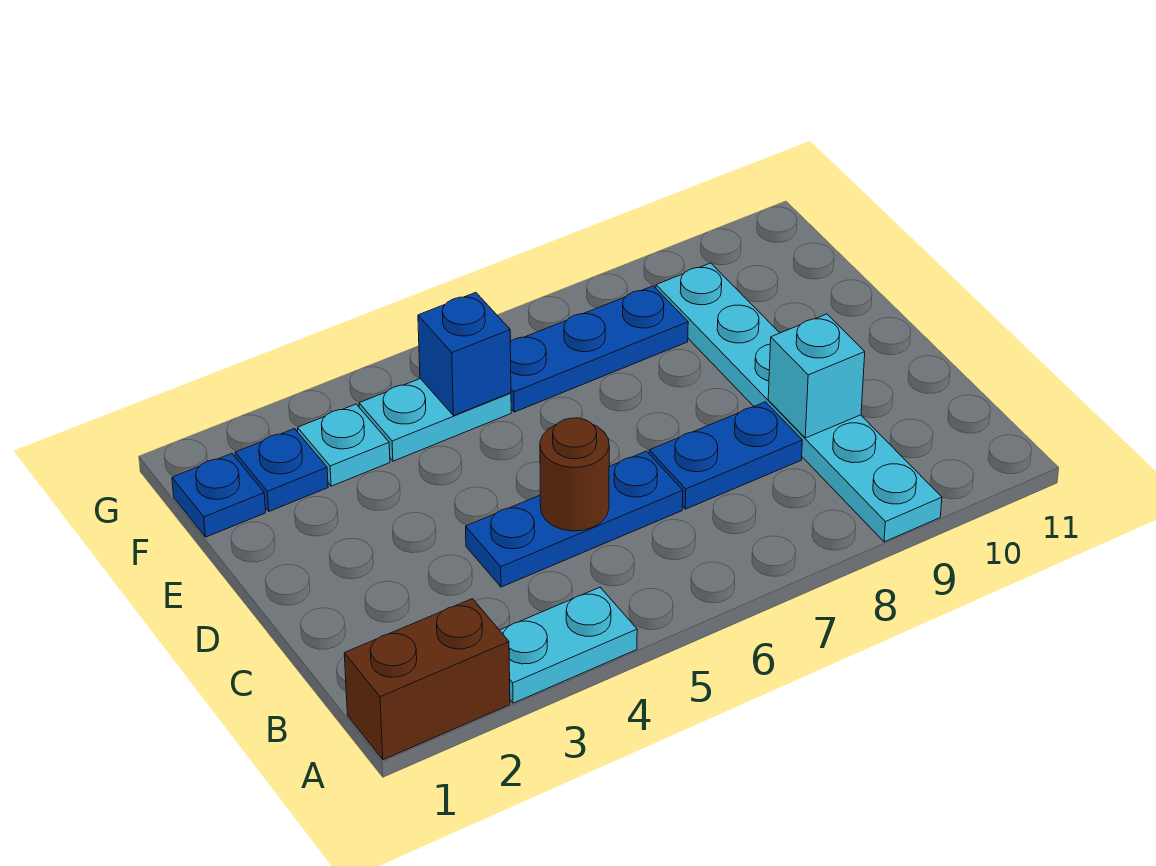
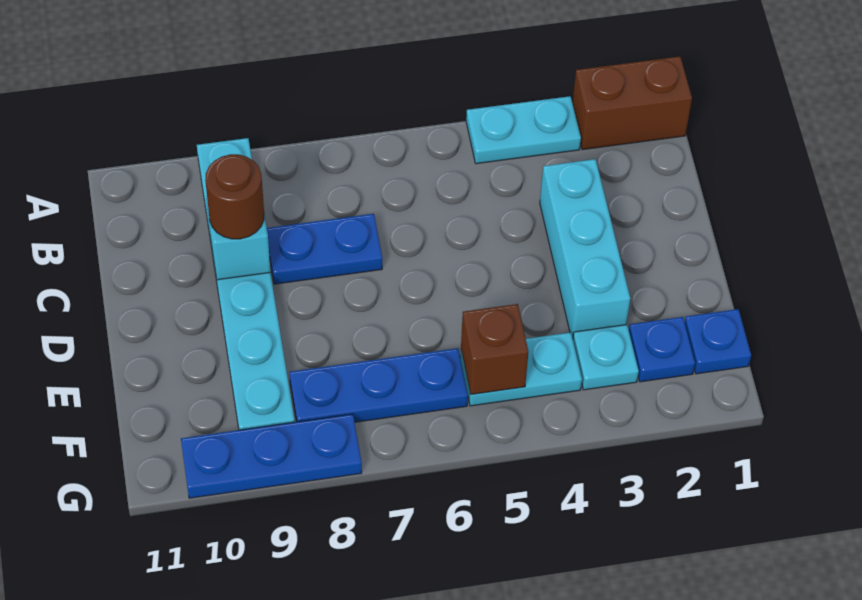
none -> cyan 1x3 brick [540,159,630,338]
blue 1x3 plate [466,451,683,587] -> blue 1x3 plate moved to [181,414,362,498]
brown 1x1 round brick [540,418,609,531] -> brown 1x1 round brick moved to [205,154,264,239]
blue 1x1 brick [418,292,511,416] -> brown 1x1 brick [461,304,528,394]

